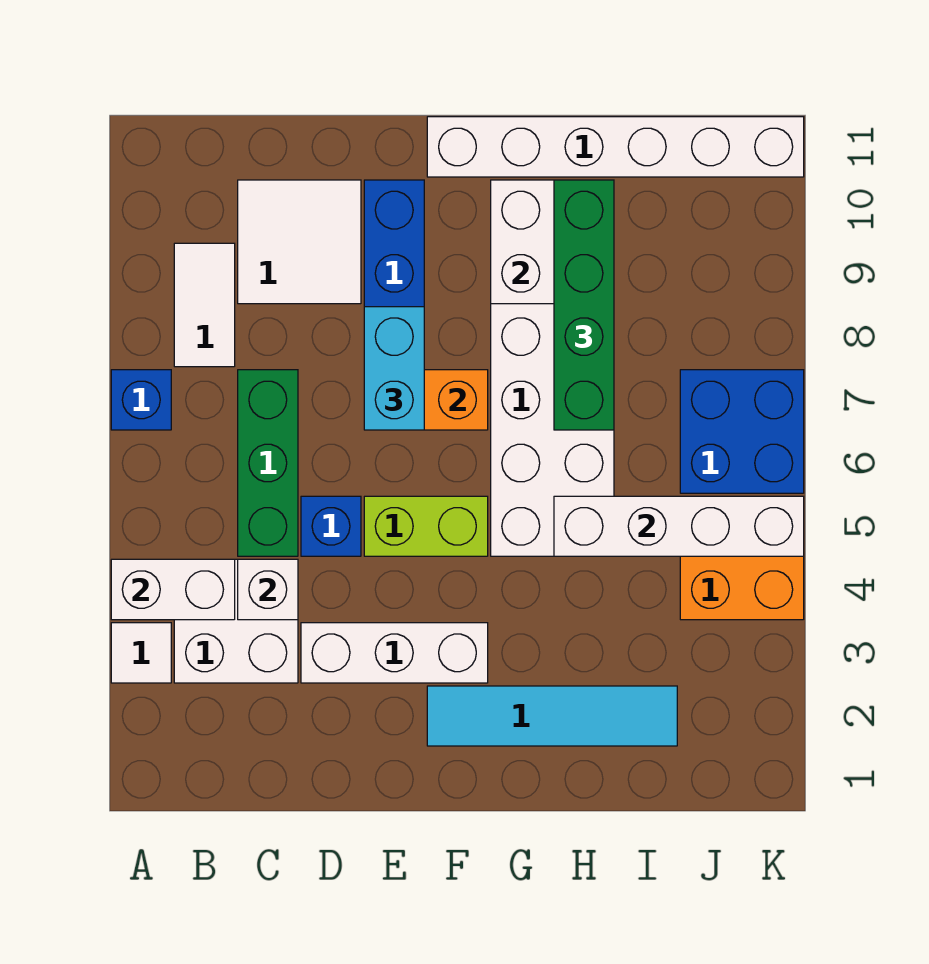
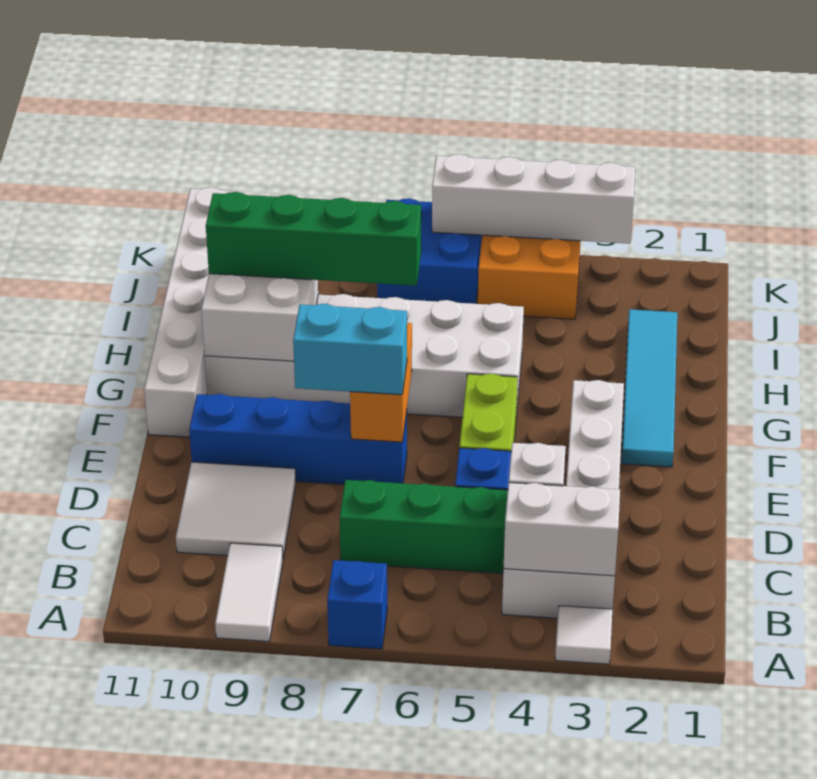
white 1x2 brick [111,559,235,620] -> white 1x2 brick turned to [504,483,620,576]
white 1x2 tile [174,243,235,367] -> white 1x2 tile turned to [215,543,283,642]
white 1x4 brick [554,496,804,556] -> white 1x4 brick turned to [432,154,635,244]

